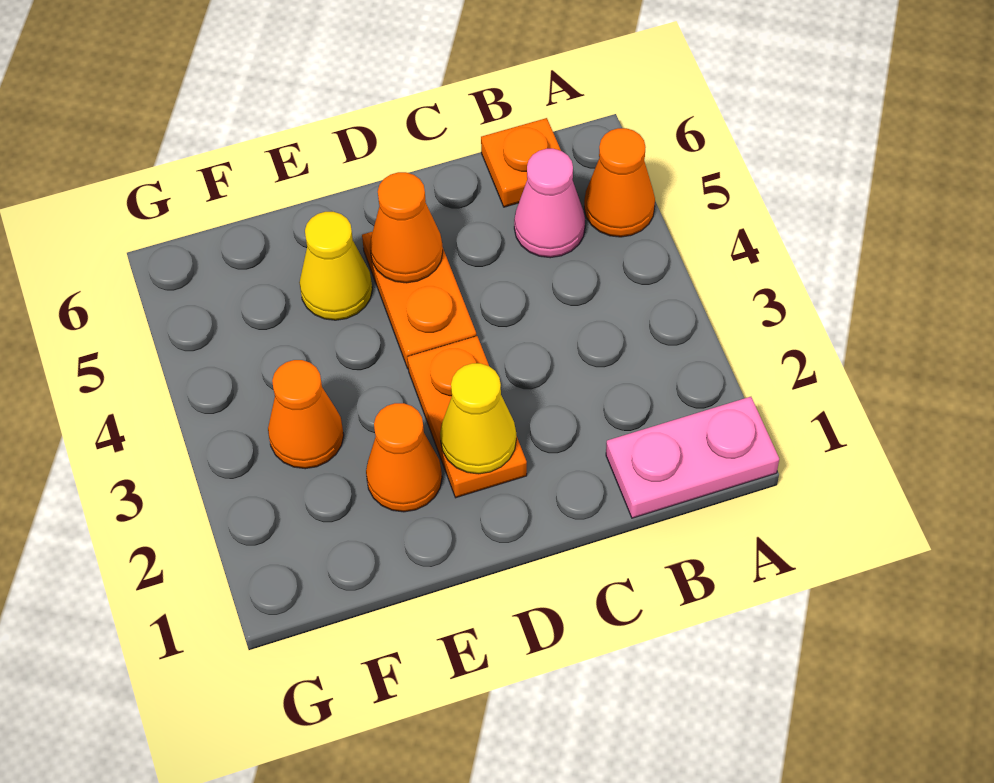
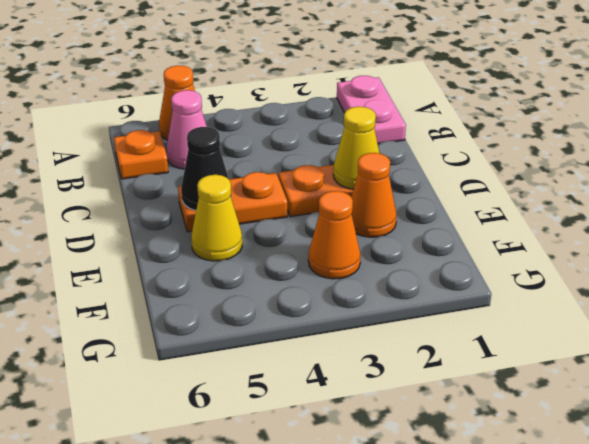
orange 1x1 cone [370,172,443,283] -> black 1x1 cone [181,127,229,211]

